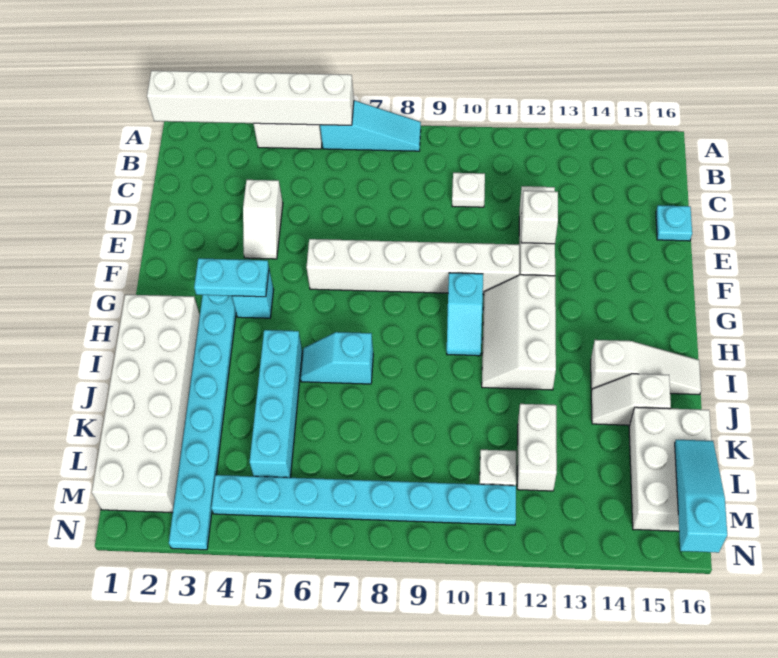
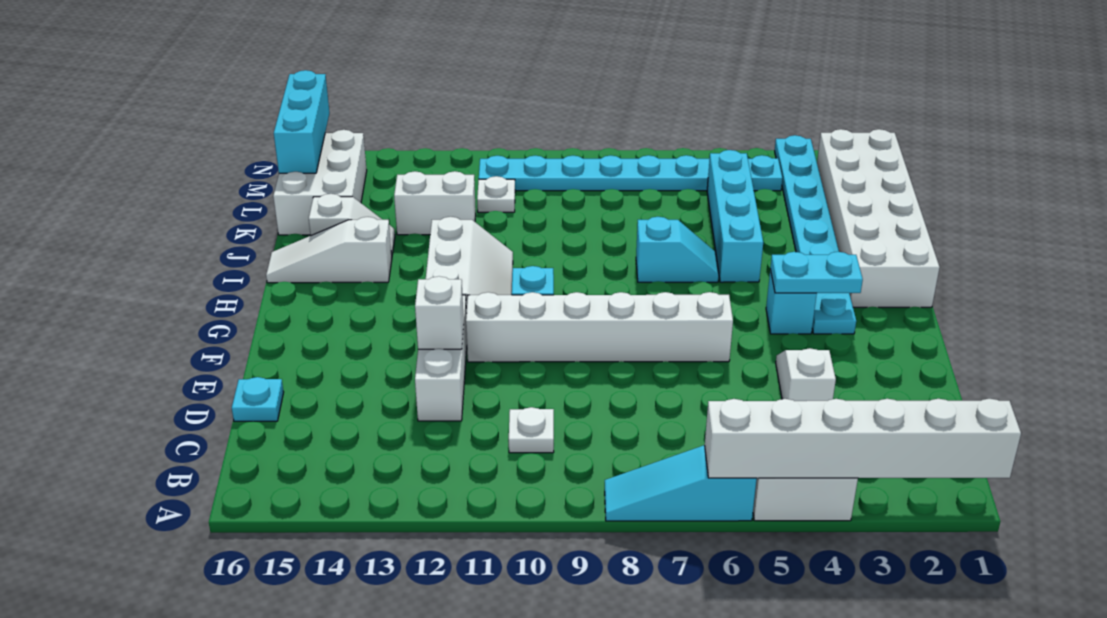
white 1x2 brick [517,404,557,491] -> white 1x2 brick turned to [394,171,476,235]
cyan 1x3 slope [675,440,727,553] -> cyan 1x3 brick [274,70,329,173]

